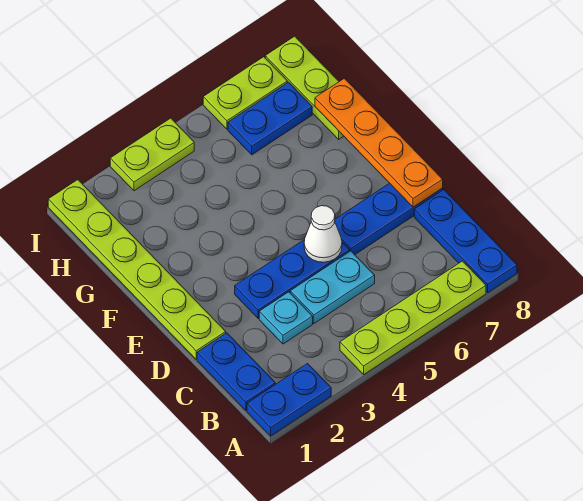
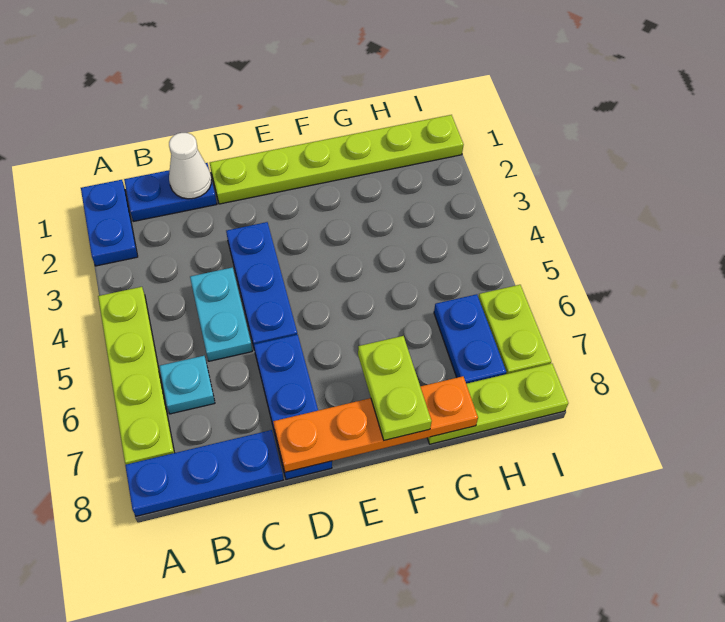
cyan 1x1 plate [259,292,313,344] -> cyan 1x1 plate moved to [159,356,215,414]
white 1x1 cone [304,206,342,262] -> white 1x1 cone moved to [169,133,211,199]
lime 1x2 plate [110,118,194,191] -> lime 1x2 plate moved to [358,336,432,440]

